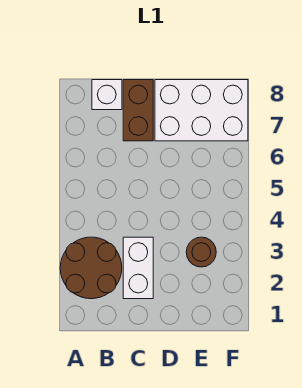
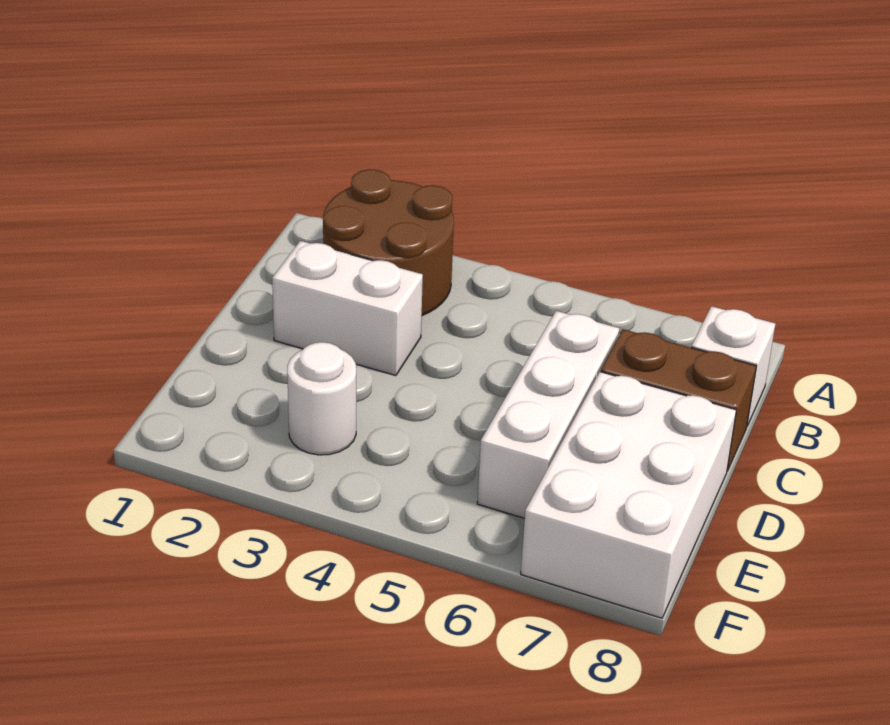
none -> white 1x3 brick [477,311,619,518]
brown 1x1 round brick [186,237,216,267] -> white 1x1 round brick [287,342,356,455]

